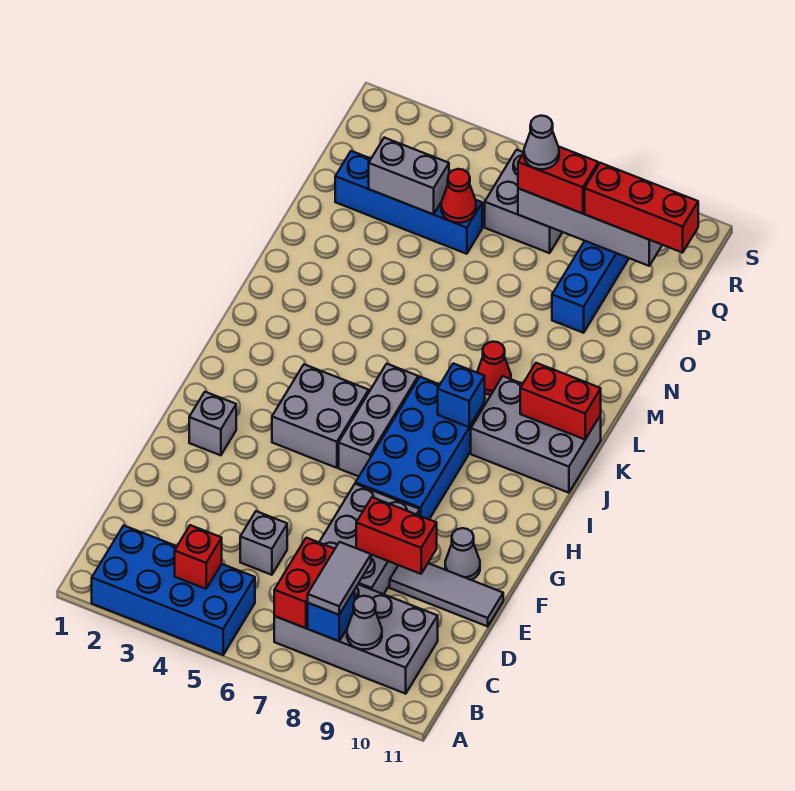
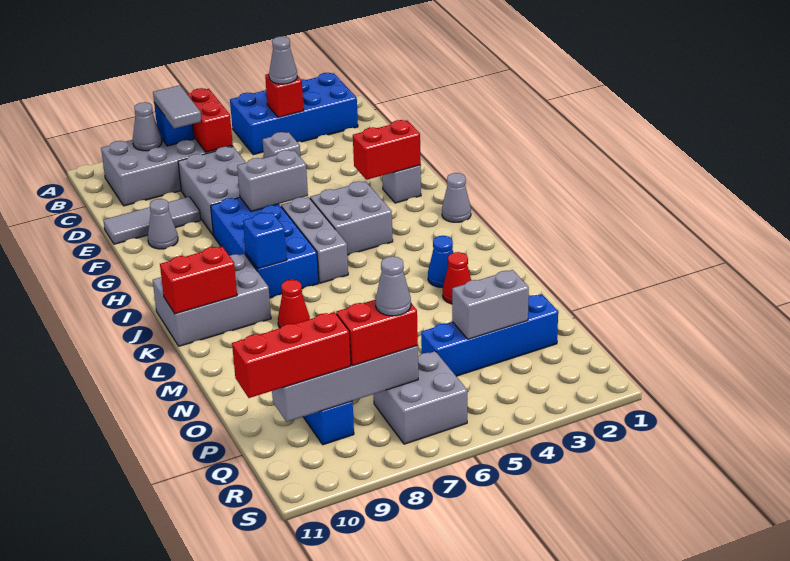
none -> grey 1x1 cone [269,36,297,84]
red 1x2 brick [356,497,437,574] -> red 1x2 brick moved to [353,120,421,180]
none -> grey 1x2 brick [237,150,308,211]
none -> grey 1x1 cone [442,173,471,222]
none -> blue 1x1 cone [428,236,453,287]
red 1x1 cone [441,169,476,223] -> red 1x1 cone moved to [443,252,471,304]

